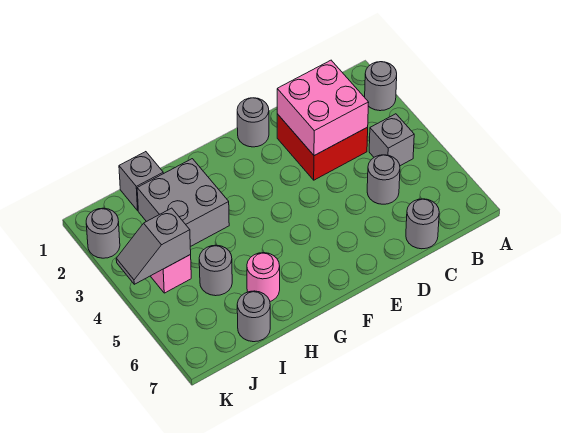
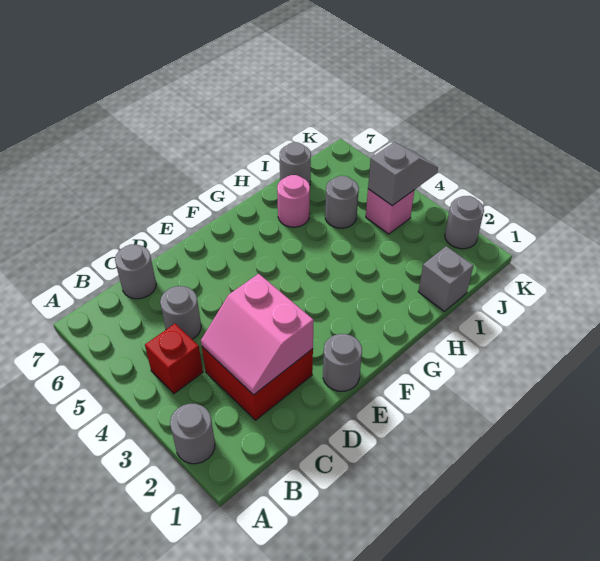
grey 1x1 brick [369,114,414,166] -> red 1x1 brick [145,324,203,394]
pink 2x2 brick [277,60,369,156] -> pink 2x2 slope [201,274,314,395]
grey 2x2 brick [137,159,229,247] -> none

